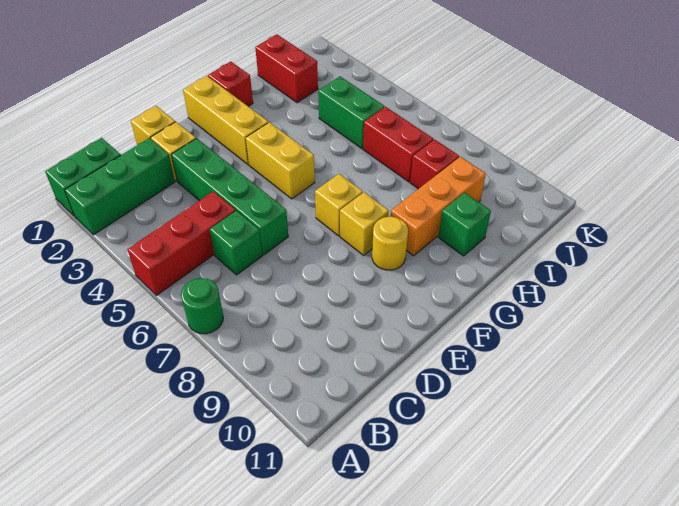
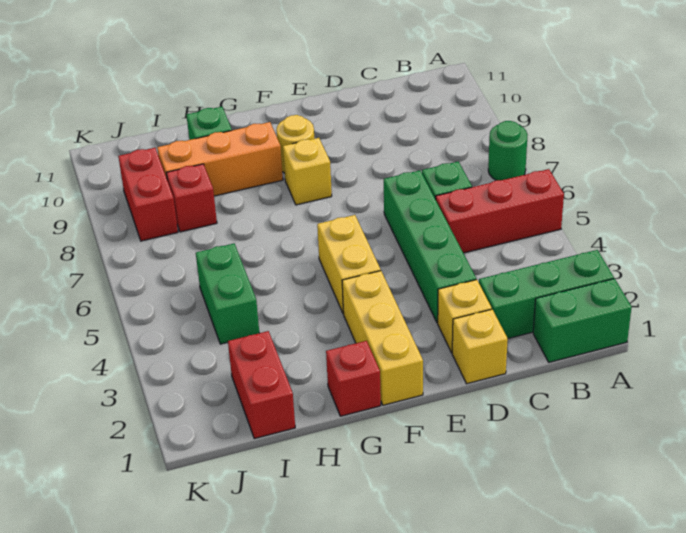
yellow 1x1 brick [315,174,363,236] -> none
red 1x2 brick [363,107,433,182] -> red 1x2 brick moved to [118,148,178,241]

